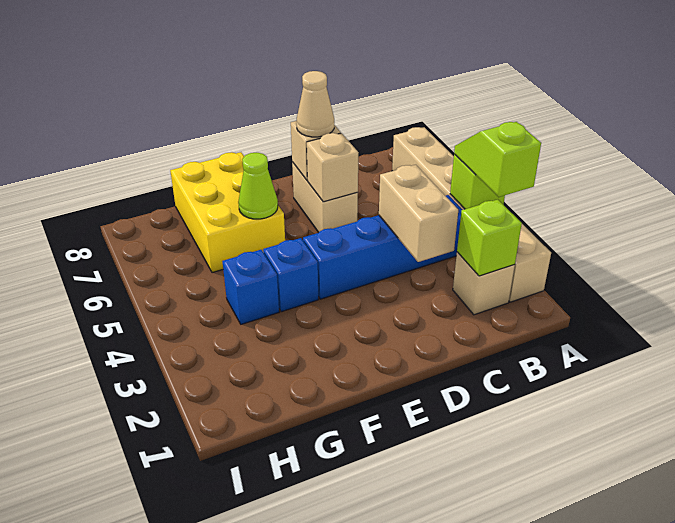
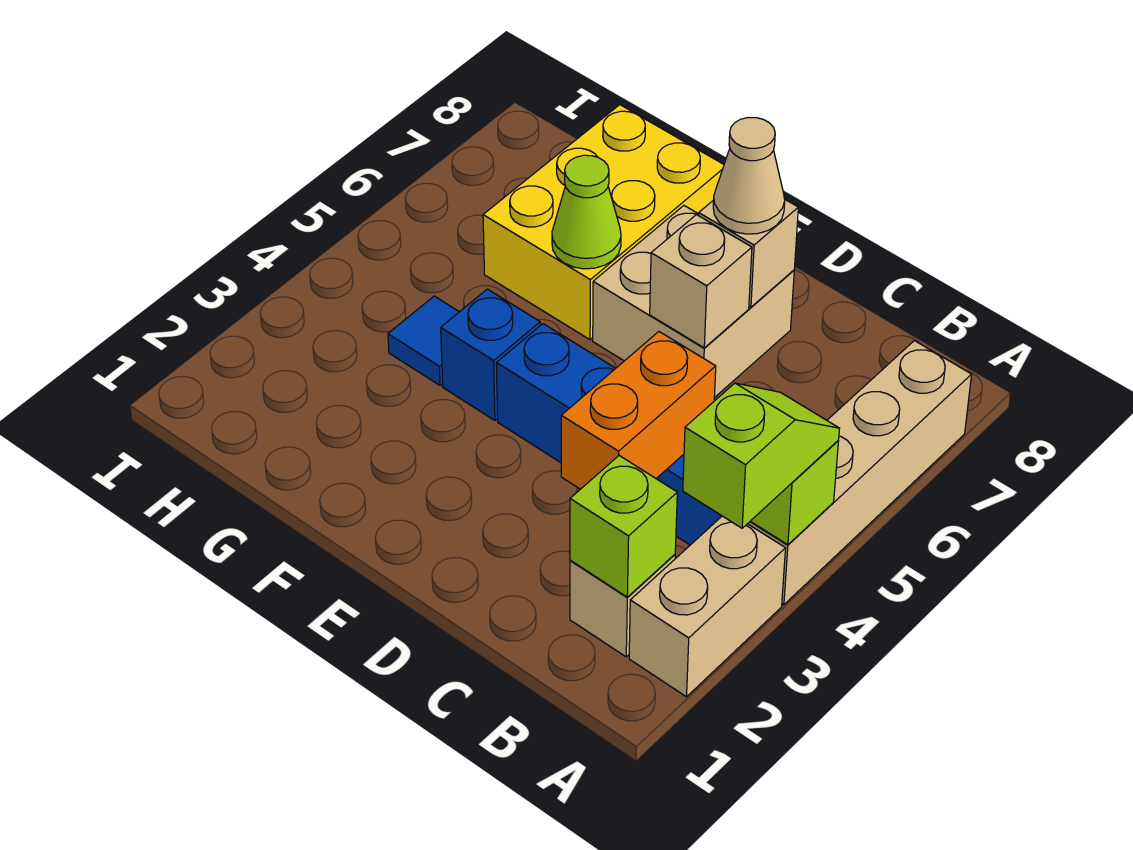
tan 1x2 brick [379,165,458,262] -> orange 1x2 brick [561,332,716,489]
tan 1x2 brick [292,162,358,233] -> tan 2x2 brick [593,206,794,398]
blue 1x1 brick [223,250,279,324] -> blue 1x1 tile [388,296,459,385]

